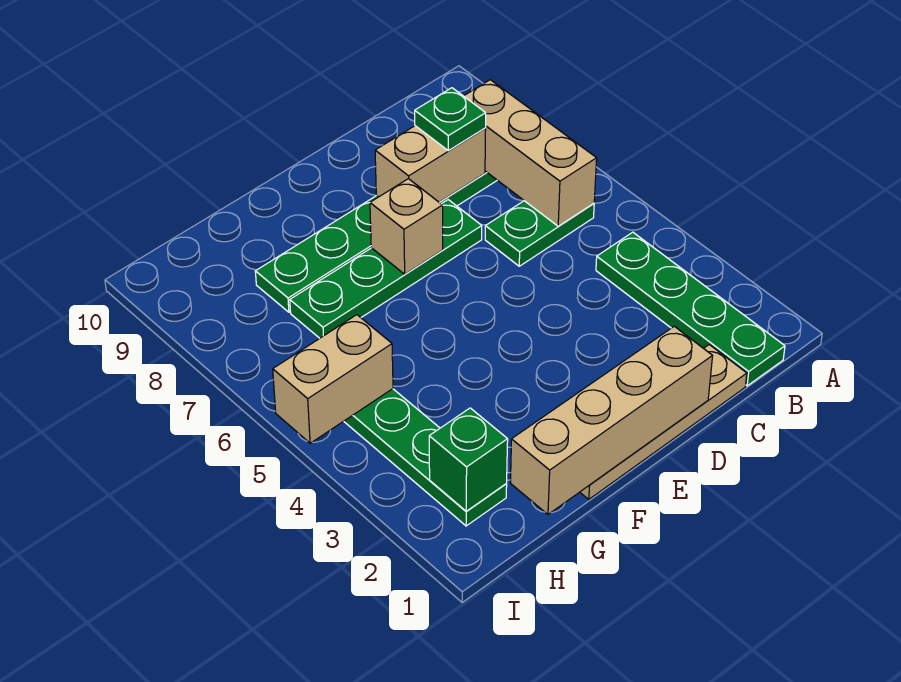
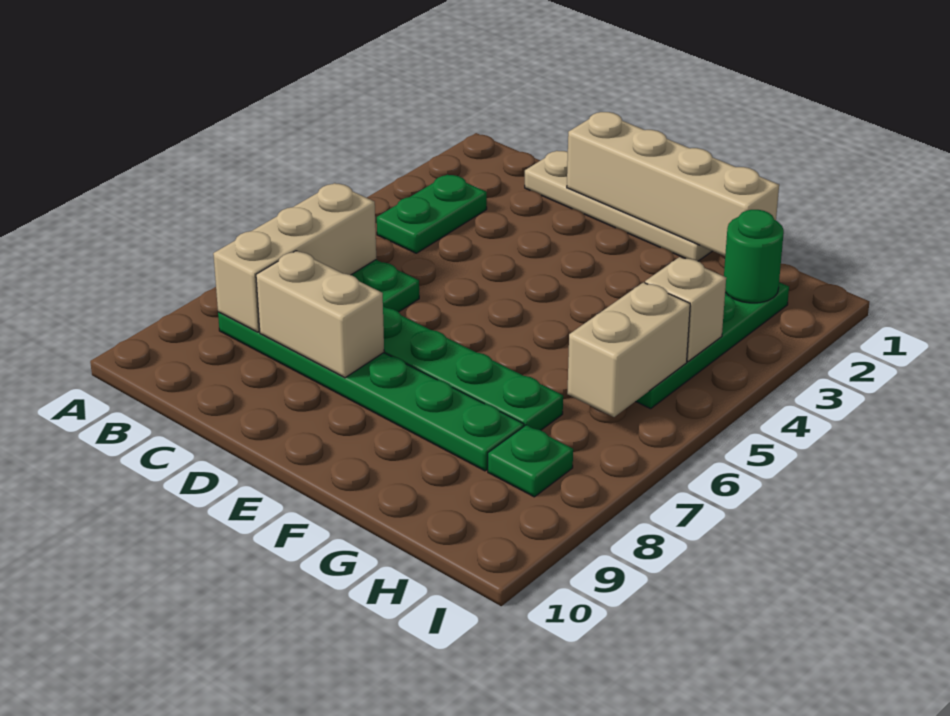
green 1x4 plate [596,232,785,386] -> green 1x2 plate [377,175,487,253]
green 1x1 plate [415,88,486,151] -> green 1x1 plate moved to [488,425,573,497]
tan 1x1 brick [370,179,443,274] -> tan 1x1 brick moved to [645,257,726,361]
green 1x1 brick [429,408,508,511] -> green 1x1 round brick [724,210,784,303]
tan 1x2 brick [273,315,393,443] -> tan 1x2 brick turned to [567,282,690,417]

